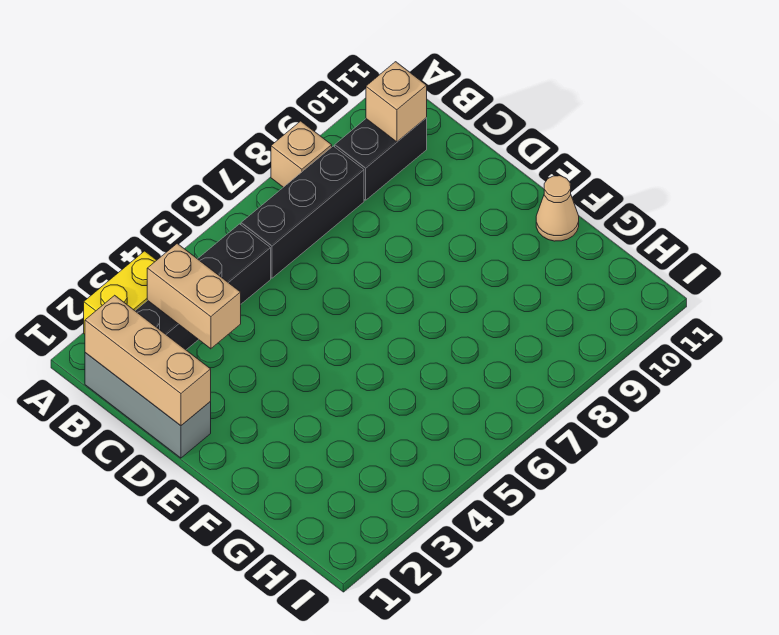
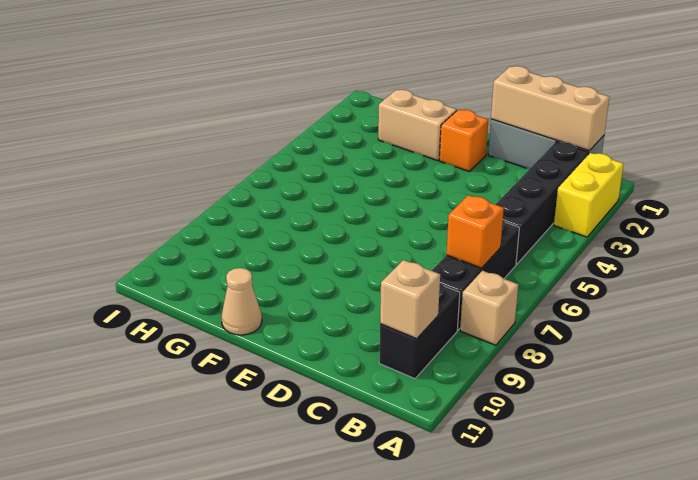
tan 1x2 brick [147,244,241,349] -> tan 1x2 brick moved to [378,90,457,161]
none -> orange 1x1 brick [446,195,504,268]
none -> orange 1x1 brick [439,110,488,172]

